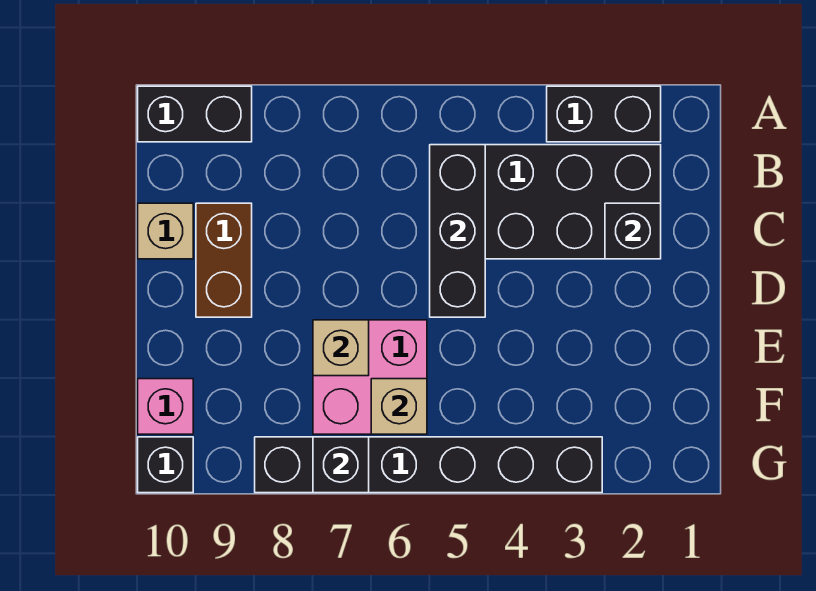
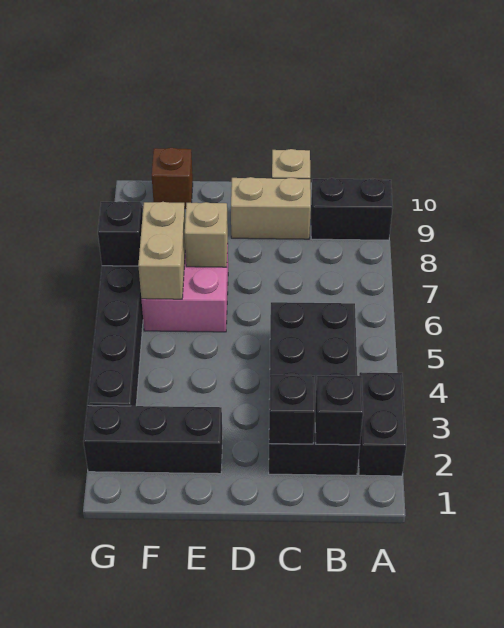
black 1x2 brick [138,86,252,142] -> black 1x2 brick turned to [311,178,393,240]
black 1x3 brick [430,145,485,317] -> black 1x3 brick moved to [83,405,223,474]
brown 1x2 brick [196,203,252,317] -> tan 1x2 brick [231,177,311,239]
tan 1x1 brick [371,379,427,434] -> tan 1x2 brick [138,202,185,299]
pink 1x1 brick [138,379,193,434] -> brown 1x1 brick [152,148,193,209]
black 1x1 brick [138,437,193,493] -> black 1x1 brick moved to [315,376,363,445]

